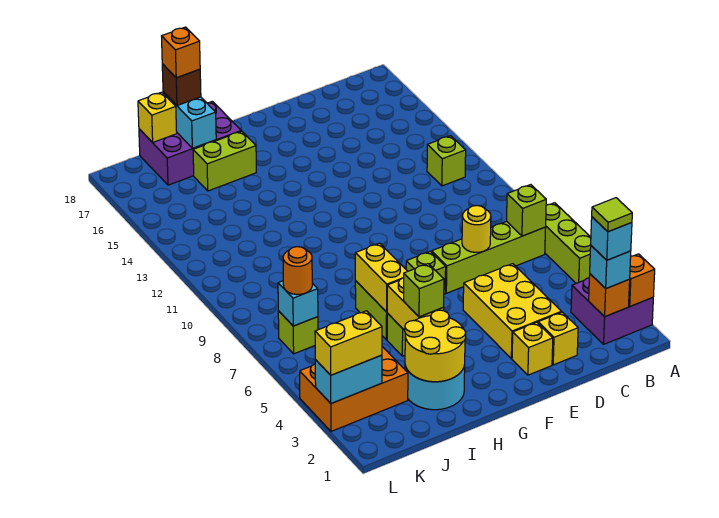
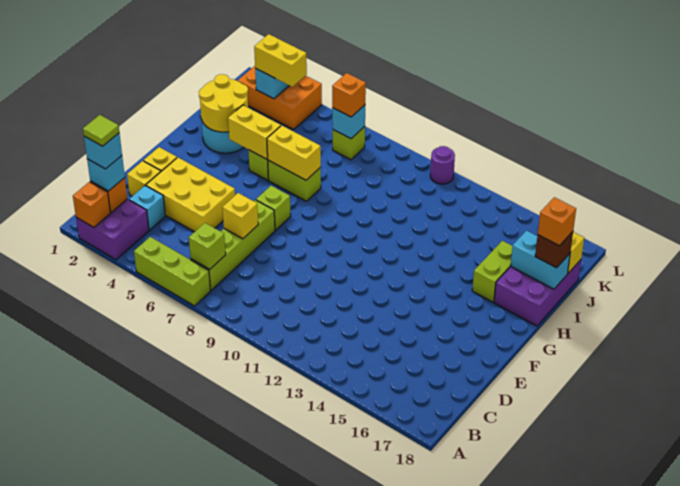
lime 1x1 brick [427,136,466,186] -> none
none -> cyan 1x1 brick [129,186,165,230]
yellow 1x1 round brick [462,205,491,252] -> yellow 1x1 brick [222,193,258,239]
lime 1x1 brick [404,264,444,317] -> none
orange 2x3 brick [300,347,408,431] -> orange 2x3 brick turned to [238,66,322,130]
yellow 1x2 brick [315,311,382,375] -> yellow 1x2 brick turned to [254,34,307,87]
orange 1x1 round brick [283,247,312,295] -> orange 1x1 brick [332,73,366,117]
none -> purple 1x1 round brick [430,146,455,184]

